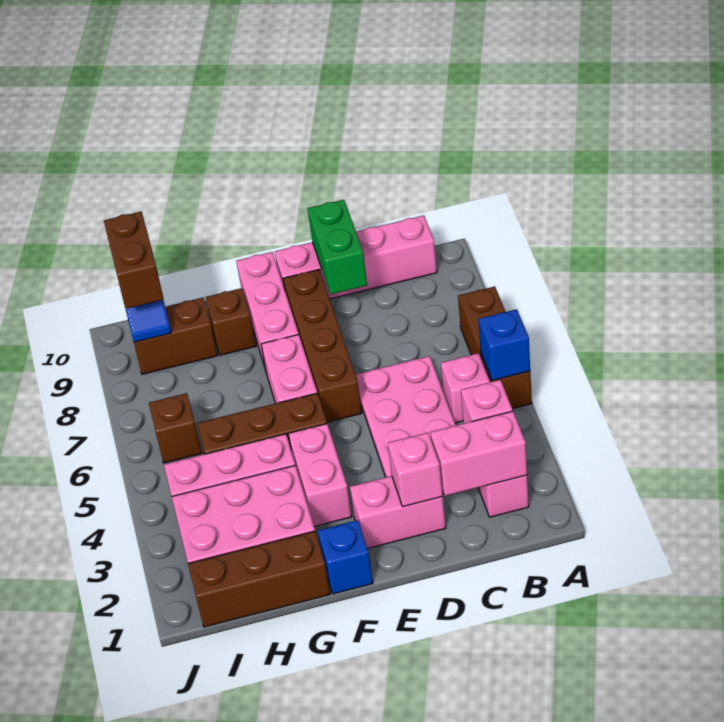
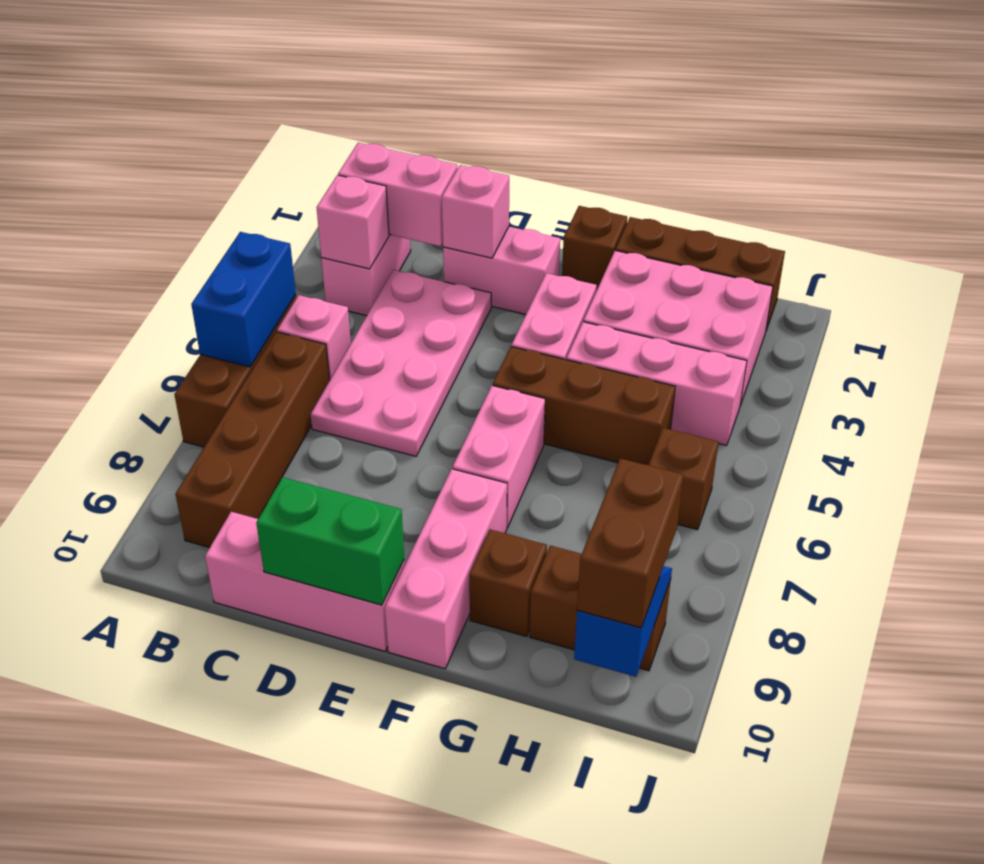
blue 1x1 brick [478,309,530,381] -> blue 1x2 brick [191,232,296,367]
pink 1x4 brick [275,215,437,299] -> pink 1x3 brick [205,512,405,651]
green 1x2 brick [308,200,367,294] -> green 1x2 brick turned to [256,477,404,605]
brown 1x4 brick [283,269,362,422] -> brown 1x4 brick moved to [175,332,330,548]
blue 1x1 brick [318,520,373,594] -> brown 1x1 brick [562,206,627,291]

